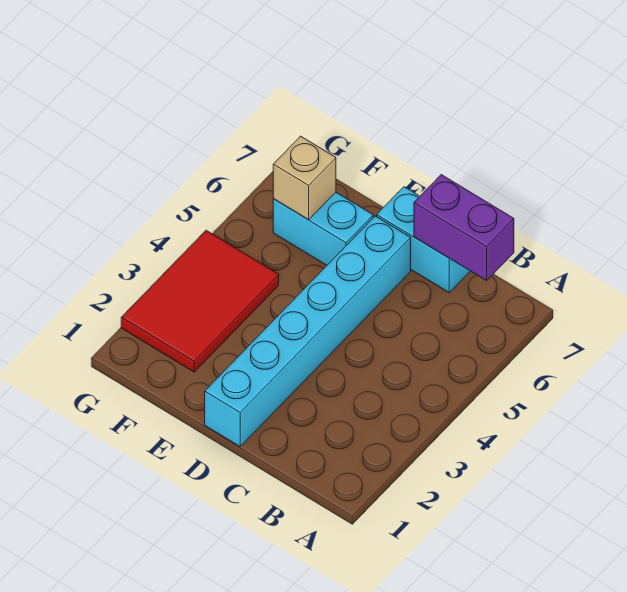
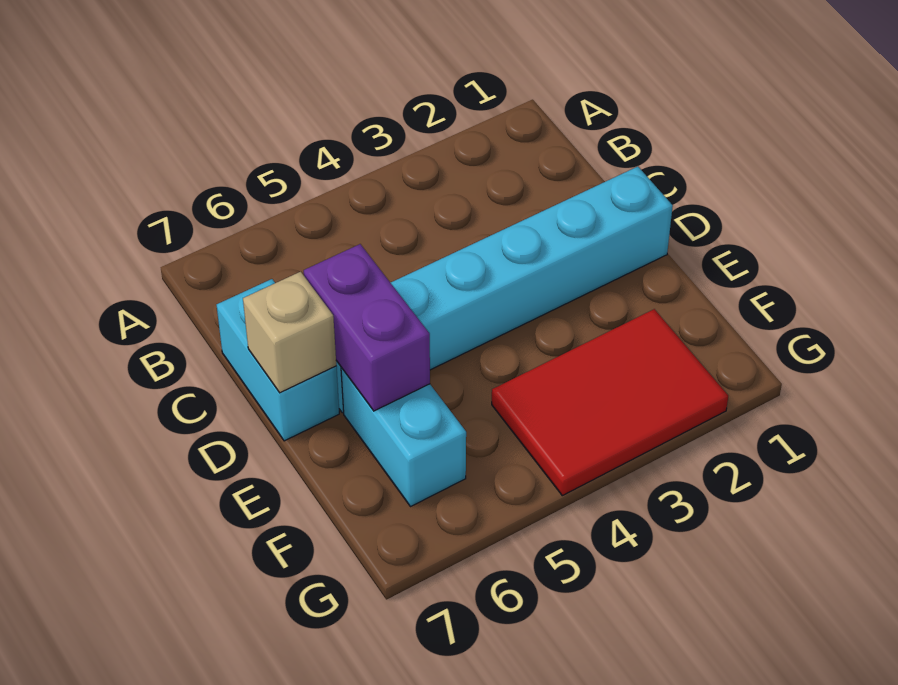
purple 1x2 brick [414,175,514,281] -> purple 1x2 brick moved to [304,244,430,411]
tan 1x1 brick [273,136,336,220] -> tan 1x1 brick moved to [243,272,336,393]

